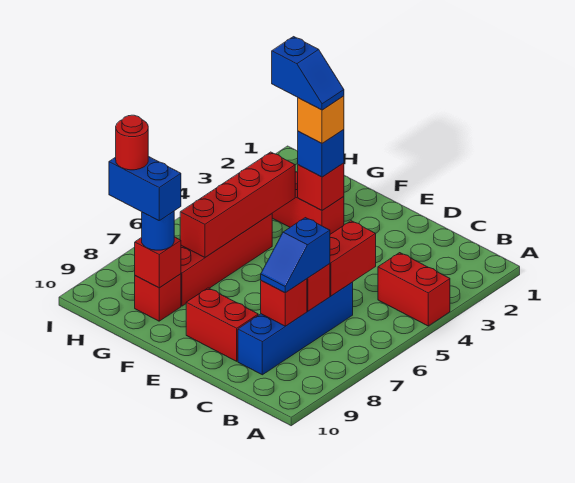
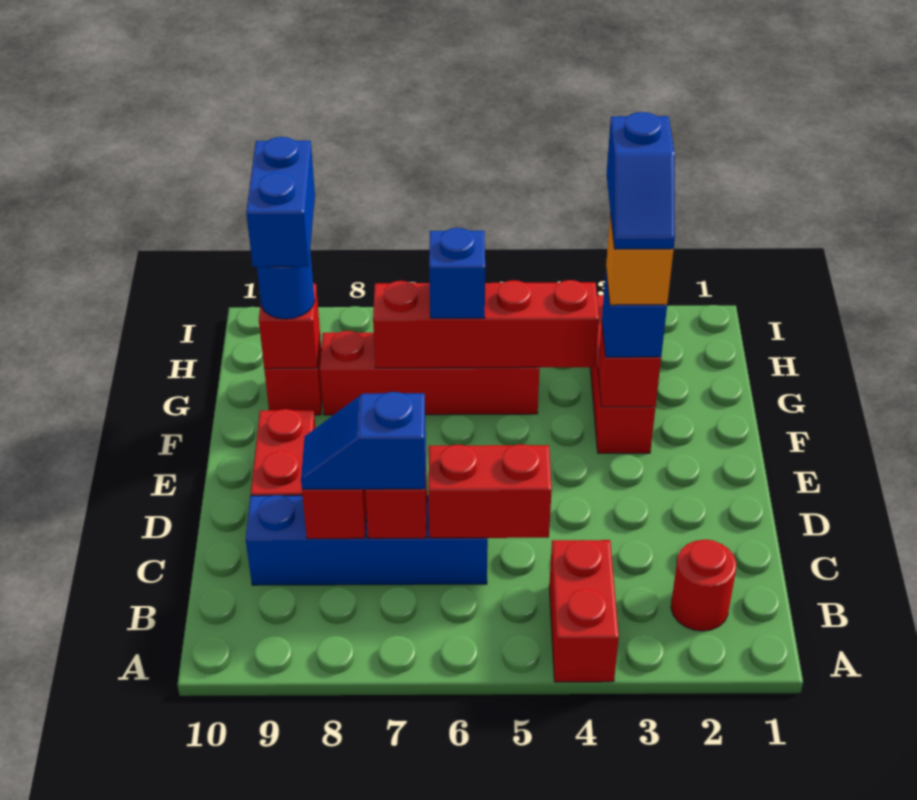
none -> blue 1x1 brick [429,228,485,318]
red 1x1 round brick [116,115,148,170] -> red 1x1 round brick moved to [671,540,736,631]

